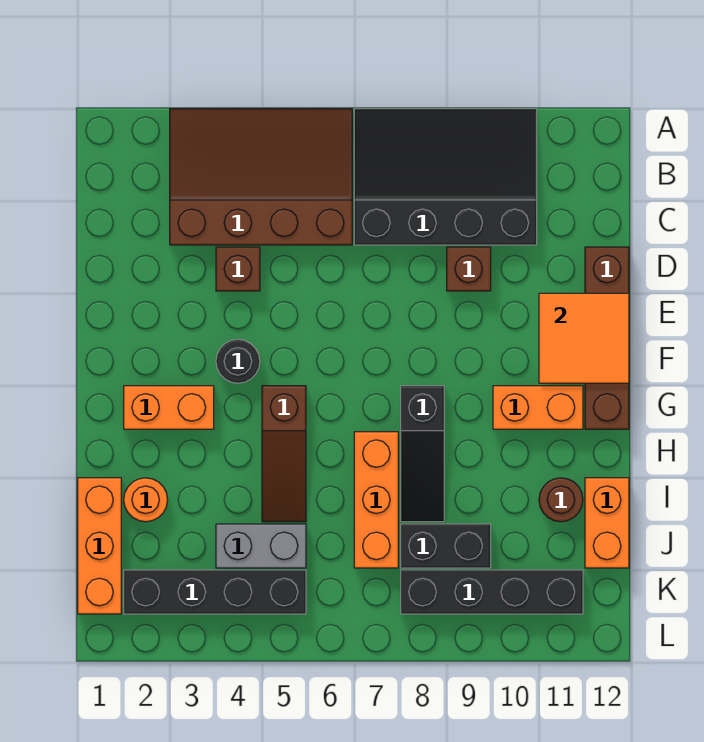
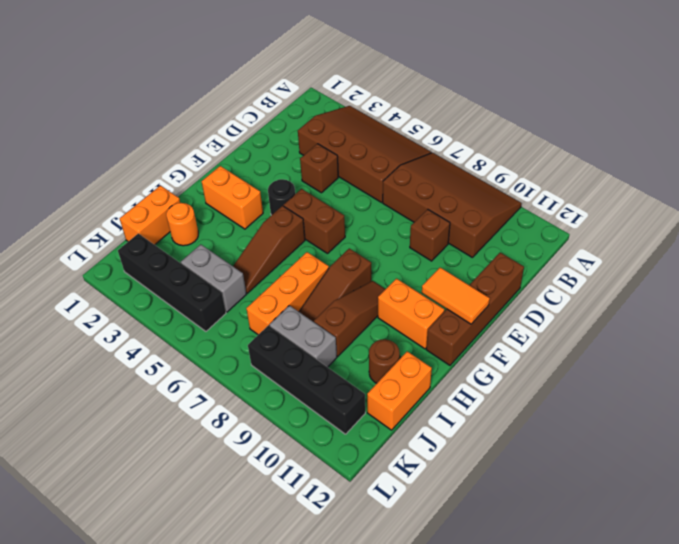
black 3x4 slope [354,109,537,245] -> brown 3x4 slope [383,153,522,257]
orange 2x2 tile [539,293,629,383] -> orange 1x2 tile [422,268,490,324]
none -> brown 1x2 brick [284,189,345,254]
black 1x3 slope [401,386,444,522] -> brown 1x3 slope [299,248,371,322]
none -> brown 1x3 slope [314,281,385,357]
orange 1x3 brick [78,478,121,614] -> orange 1x2 brick [120,185,180,245]
black 1x2 brick [401,524,491,568] -> grey 1x2 brick [269,305,337,367]

